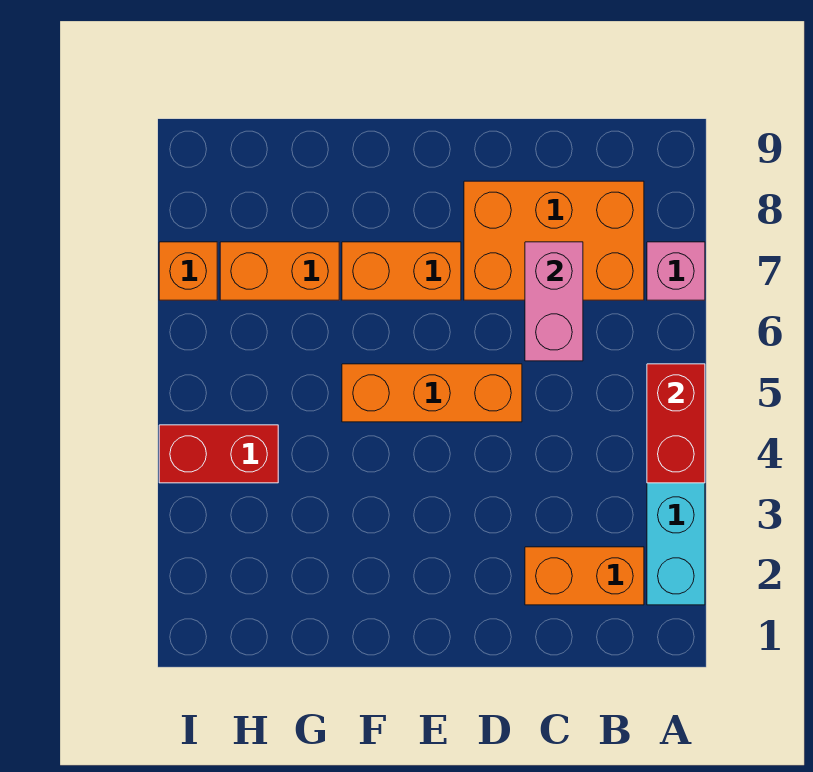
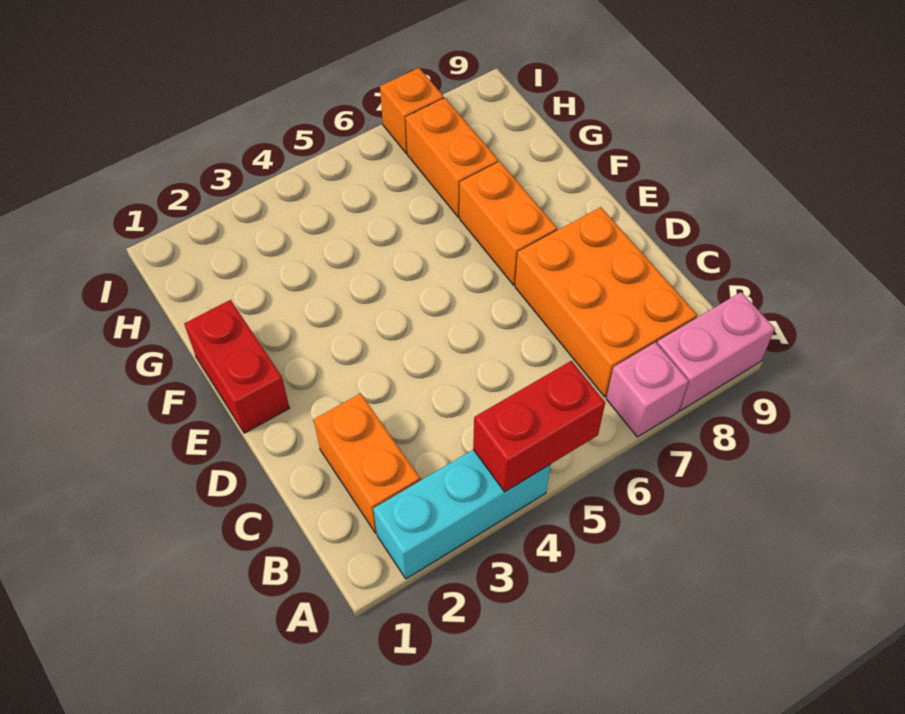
pink 1x2 brick [525,242,583,361] -> pink 1x2 brick moved to [657,292,775,411]
orange 1x3 brick [342,364,522,422] -> none
red 1x2 brick [159,425,278,483] -> red 1x2 brick moved to [184,300,289,433]

